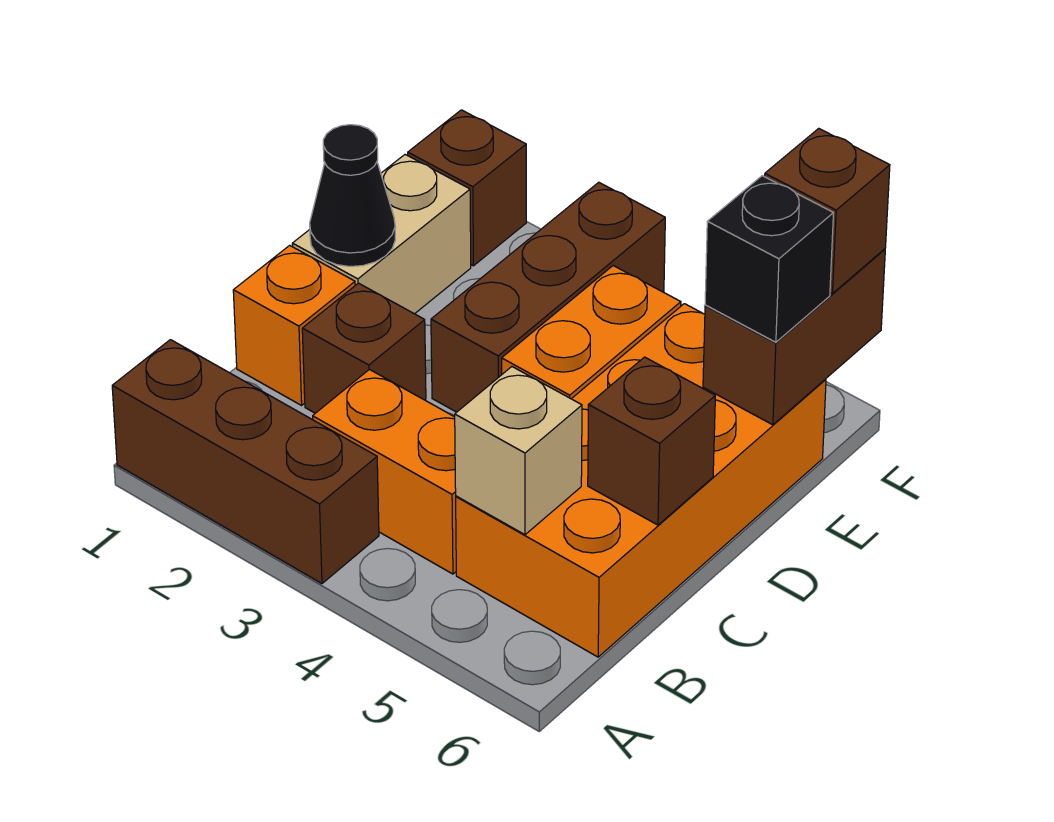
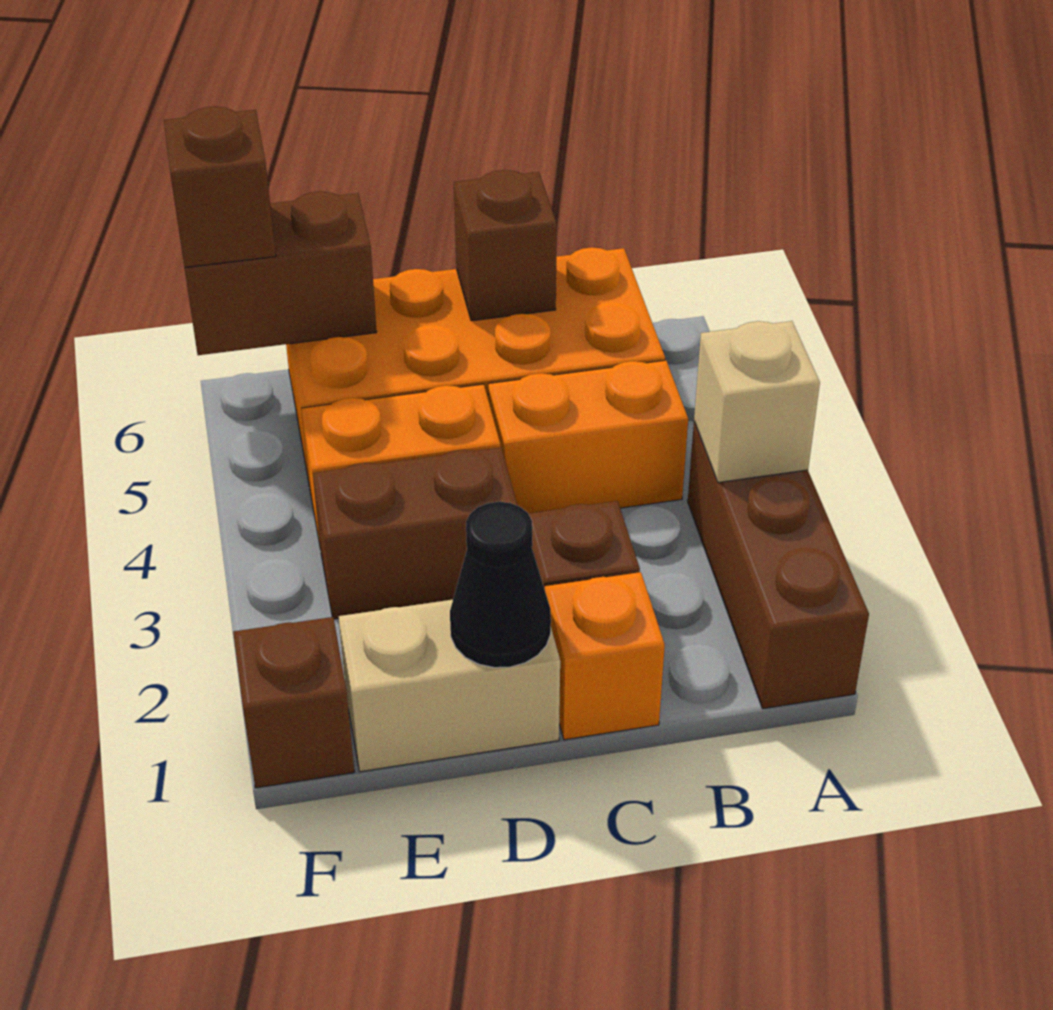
orange 1x2 brick [313,370,456,574] -> orange 1x2 brick turned to [488,360,688,513]
tan 1x1 brick [455,367,582,535] -> tan 1x1 brick moved to [694,321,820,483]
brown 1x3 brick [431,182,665,412] -> brown 1x2 brick [313,447,517,619]
black 1x1 brick [705,176,833,342] -> none

